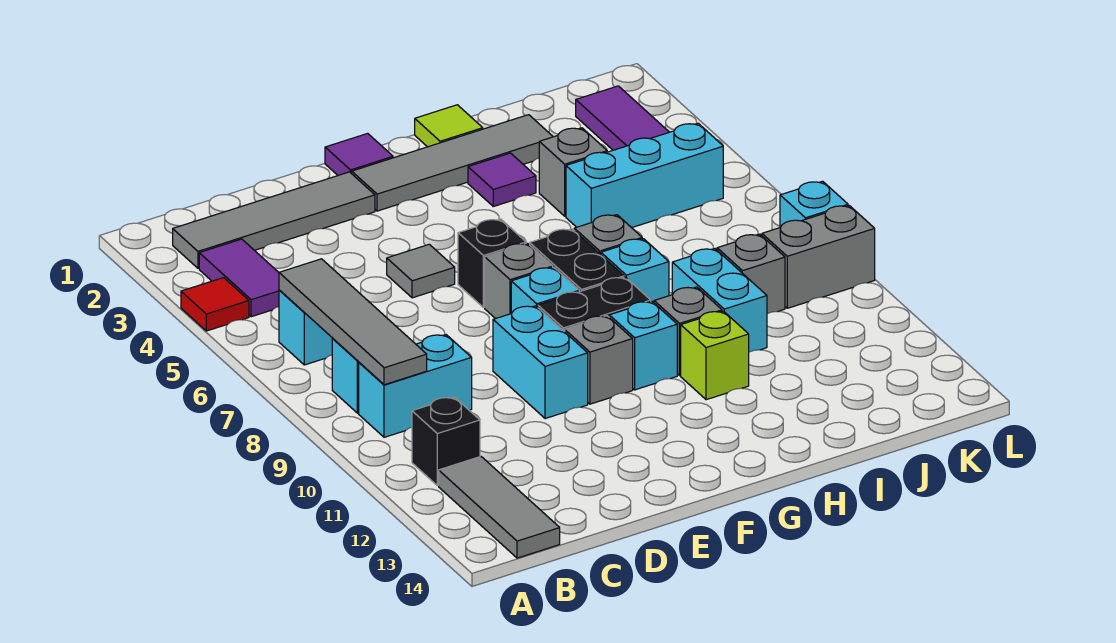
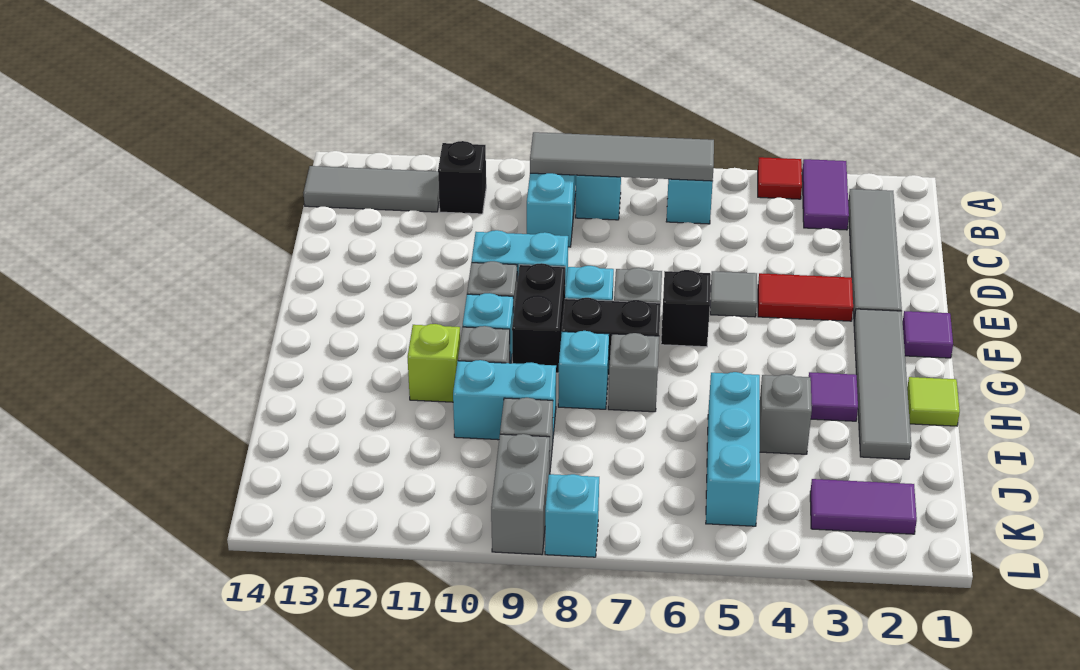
purple 1x2 tile [199,239,279,317] -> purple 1x2 tile turned to [802,159,849,230]
none -> red 1x2 tile [758,273,853,321]

